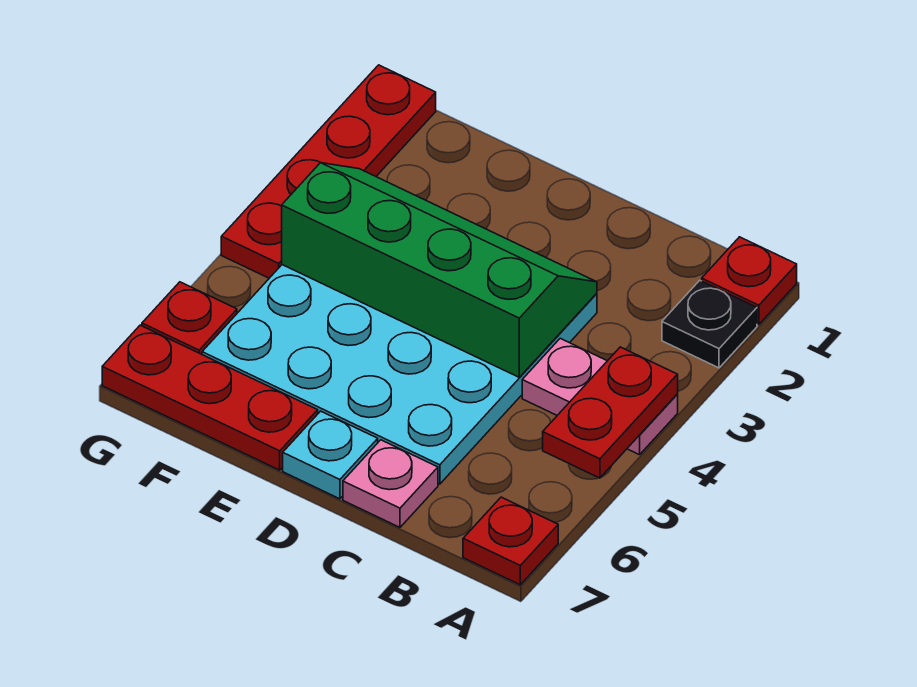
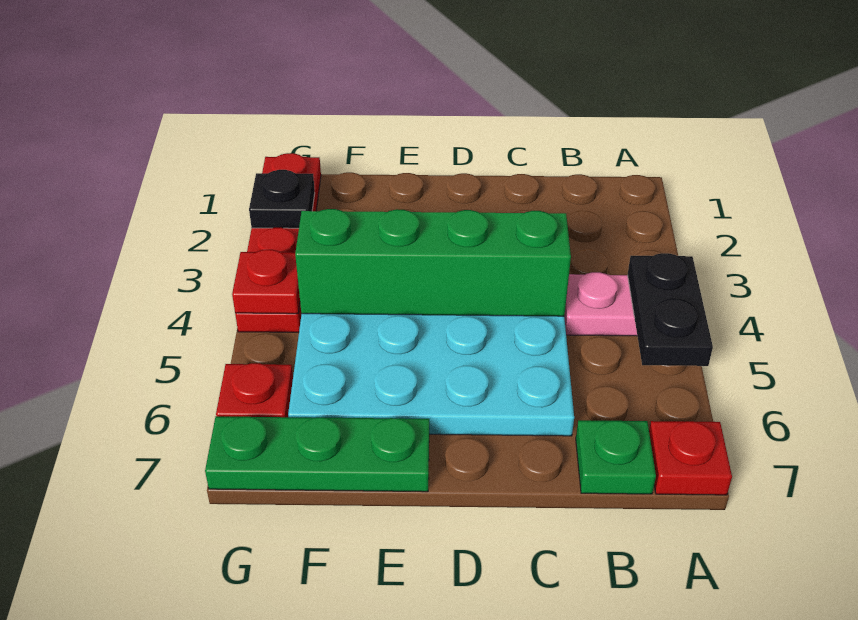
red 1x1 plate [702,237,797,325] -> red 1x1 plate moved to [232,250,300,314]
black 1x1 plate [662,280,757,368] -> black 1x1 plate moved to [249,170,315,228]
red 1x2 plate [543,347,678,478] -> black 1x2 plate [628,253,713,366]
none -> green 1x1 plate [576,420,656,494]
pink 1x1 plate [343,440,438,527] -> none
cyan 1x1 plate [283,411,378,499] -> none
red 1x3 plate [102,325,318,470] -> green 1x3 plate [205,416,429,492]

